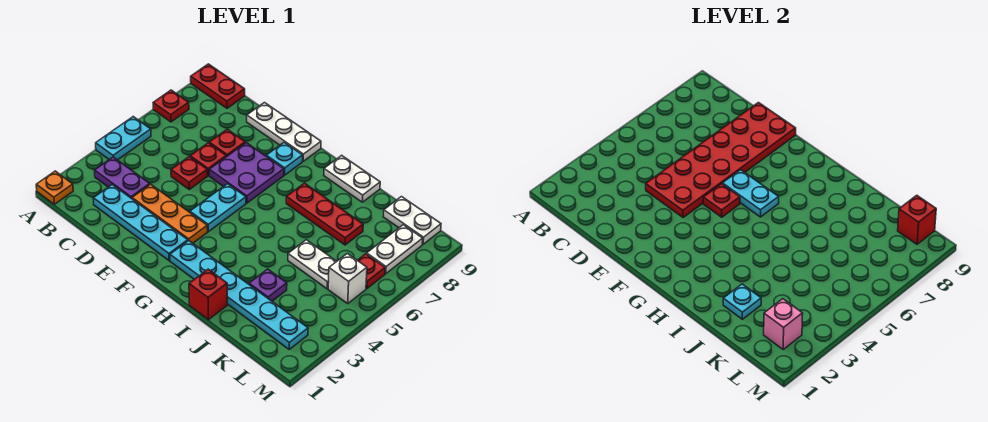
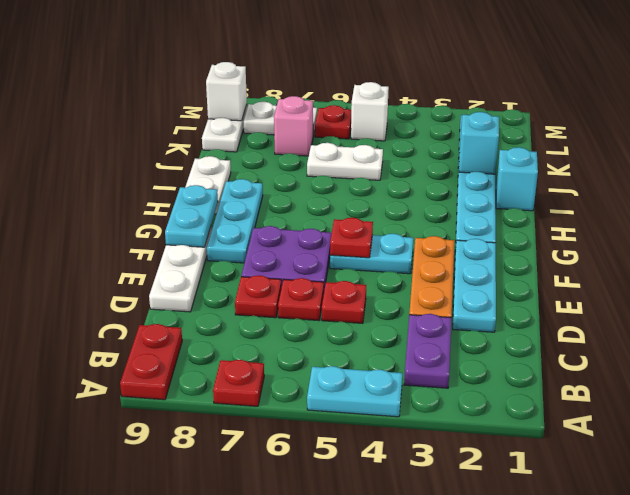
orange 1x1 plate [36,171,73,204] -> none
cyan 1x4 plate [93,185,188,261] -> cyan 1x3 plate [453,239,496,332]
red 2x6 plate [646,103,796,218] -> none
cyan 1x2 plate [723,170,779,217] -> cyan 1x2 plate moved to [165,185,218,247]
cyan 1x1 plate [266,142,303,175] -> cyan 1x3 plate [207,179,263,263]
red 1x3 plate [286,183,363,245] -> none
red 1x1 brick [189,269,227,320] -> cyan 1x1 brick [496,147,538,211]
cyan 1x1 plate [723,284,761,319] -> cyan 1x1 brick [459,112,499,174]
purple 1x1 plate [249,269,287,301] -> none
white 1x2 plate [288,240,337,289] -> white 1x2 plate turned to [307,143,383,180]
pink 1x1 brick [764,299,803,349] -> pink 1x1 brick moved to [274,96,313,156]
red 1x1 brick [898,195,936,244] -> white 1x1 brick [206,62,247,121]

